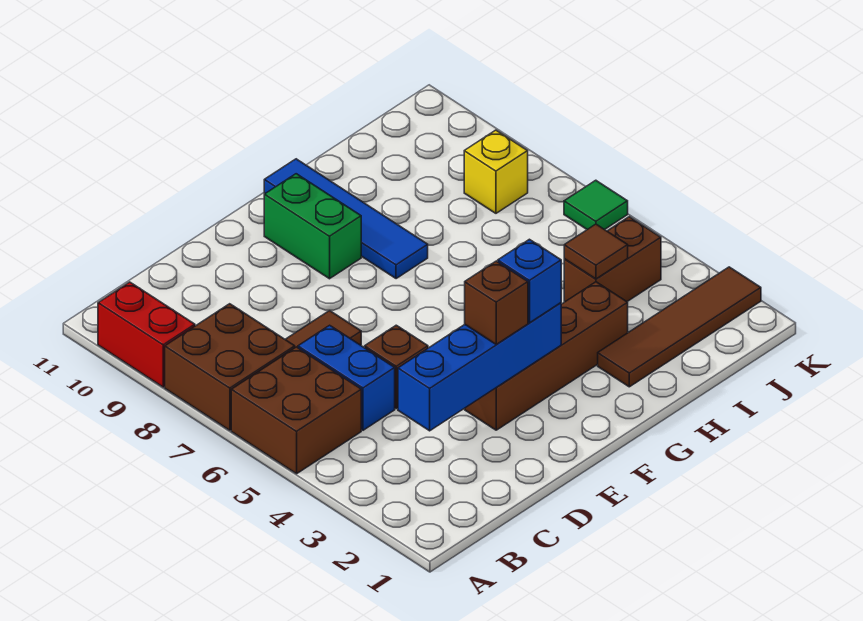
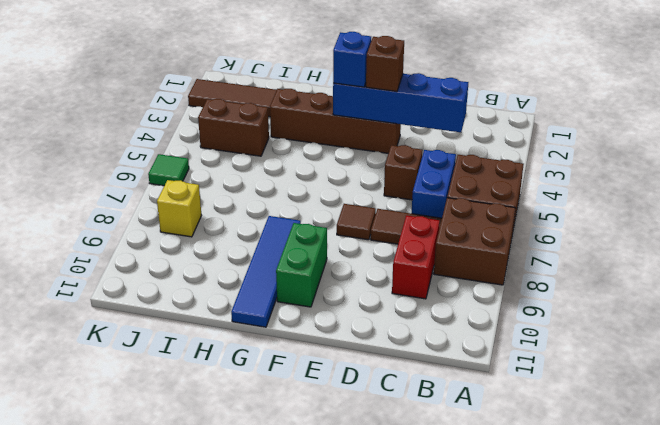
red 1x2 brick [98,282,195,387] -> red 1x2 brick moved to [392,215,440,299]
brown 1x1 tile [564,224,628,279] -> brown 1x1 tile moved to [337,204,376,240]

